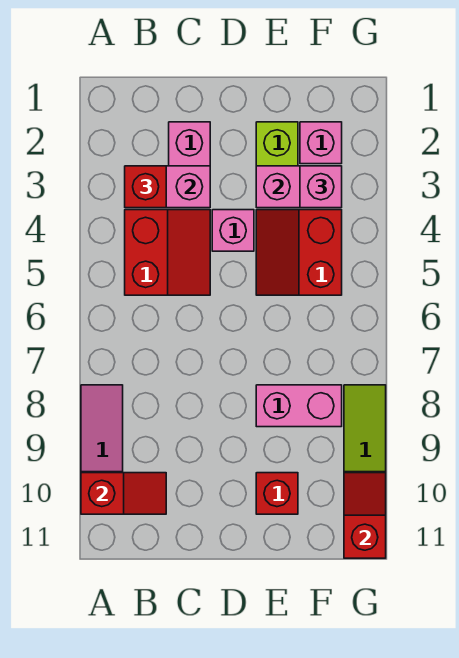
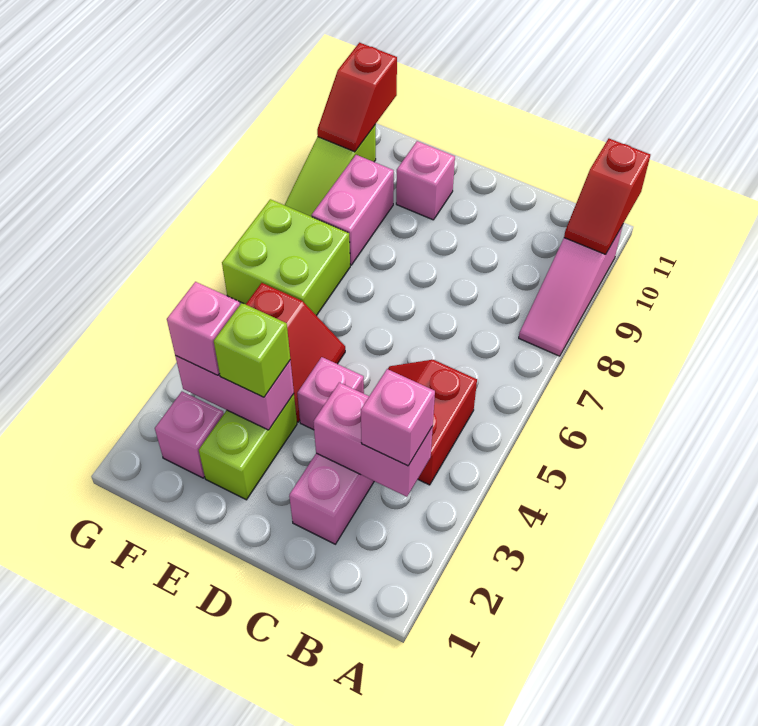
red 1x2 slope [81,473,166,514] -> red 1x2 slope turned to [564,139,650,255]
red 1x1 brick [125,166,166,208] -> pink 1x1 brick [361,369,435,466]
none -> lime 1x1 brick [214,303,290,397]
pink 1x2 brick [256,385,342,427] -> pink 1x2 brick turned to [311,155,394,265]
red 1x1 brick [256,473,298,514] -> pink 1x1 brick [396,141,455,220]
none -> lime 2x2 brick [222,199,350,316]

